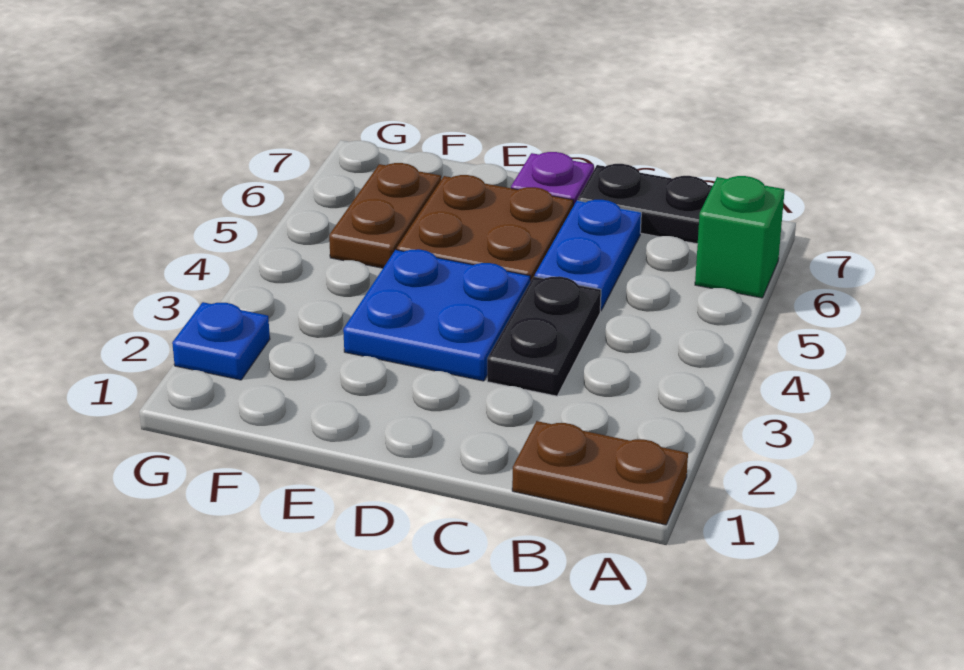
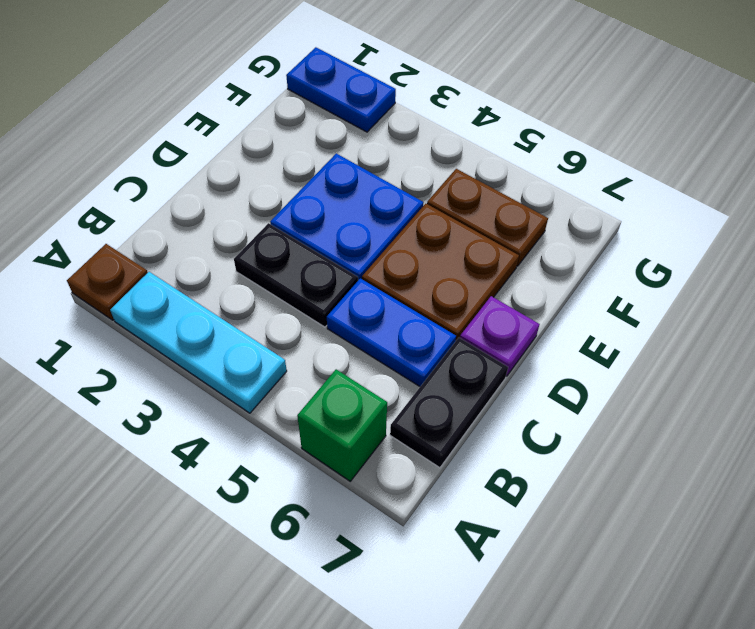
brown 1x2 plate [512,421,688,525] -> brown 1x1 plate [67,244,148,320]
none -> cyan 1x3 plate [110,272,287,413]
blue 1x1 plate [172,302,270,380] -> blue 1x2 plate [286,47,396,132]

